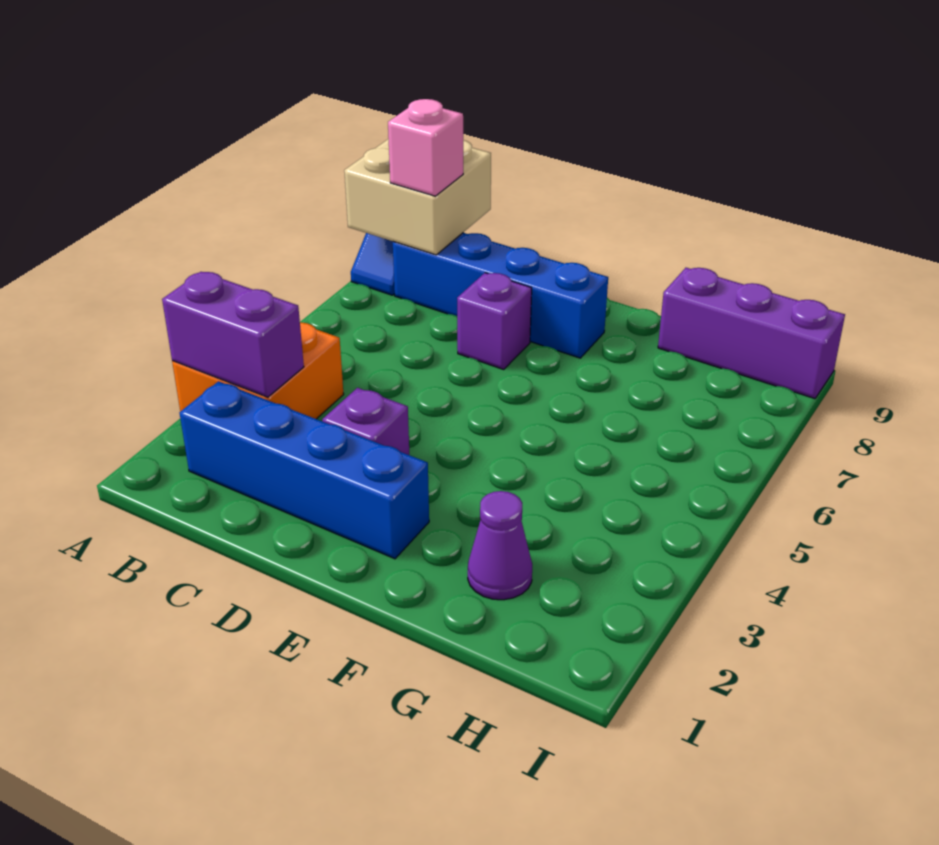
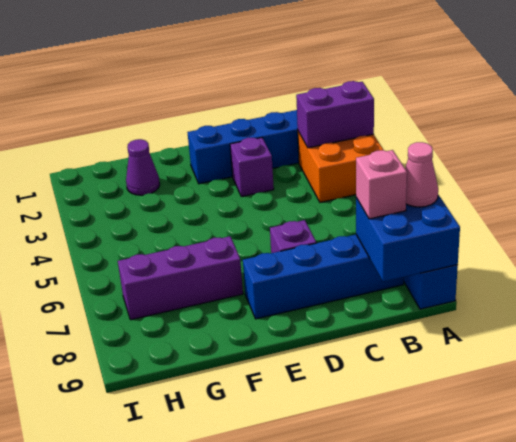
tan 2x2 brick [344,139,491,255] -> blue 2x2 brick [356,195,460,282]
none -> pink 1x1 cone [405,142,438,207]
purple 1x3 brick [658,268,845,399] -> purple 1x3 brick moved to [118,236,243,320]

